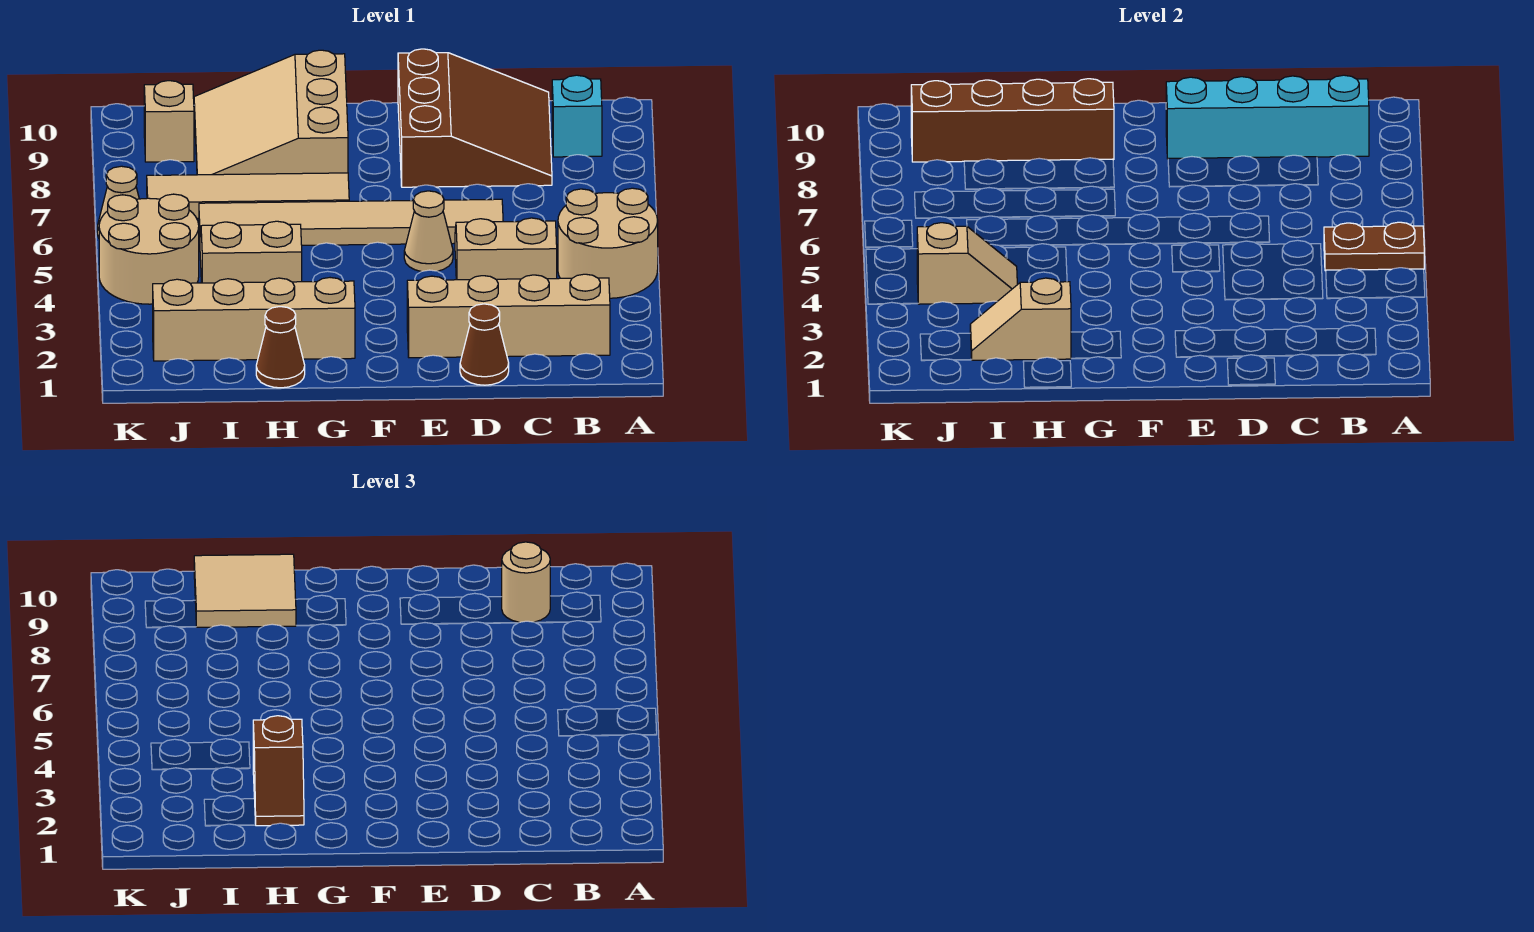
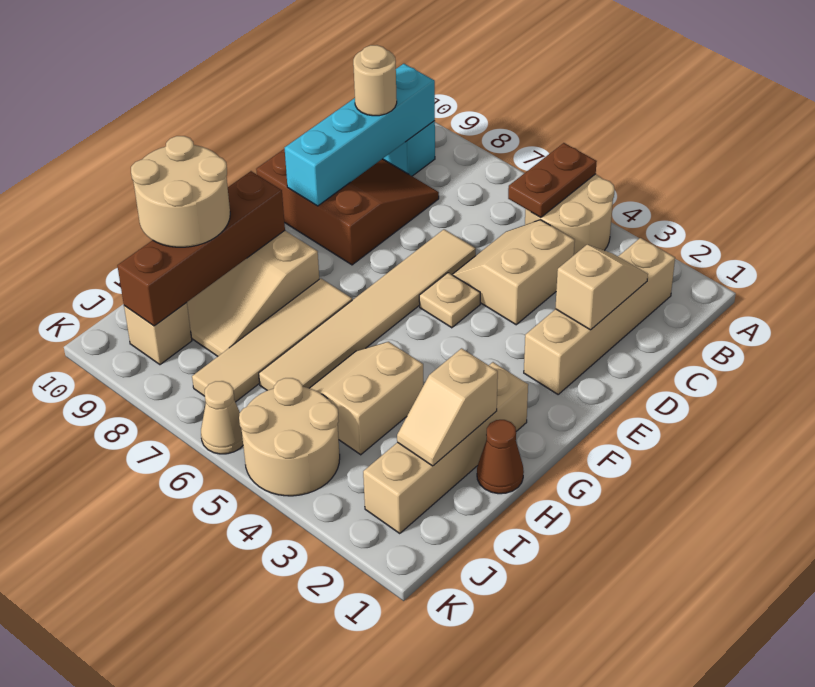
brown 1x1 cone [460,304,509,385] -> none
tan 1x1 cone [404,191,453,272] -> tan 1x1 plate [419,273,480,328]
brown 1x2 slope [253,716,304,826] -> none
tan 2x2 tile [194,554,296,627] -> tan 2x2 round brick [131,136,230,247]
tan 1x2 slope [917,223,1017,304] -> tan 1x2 slope moved to [555,245,648,330]

